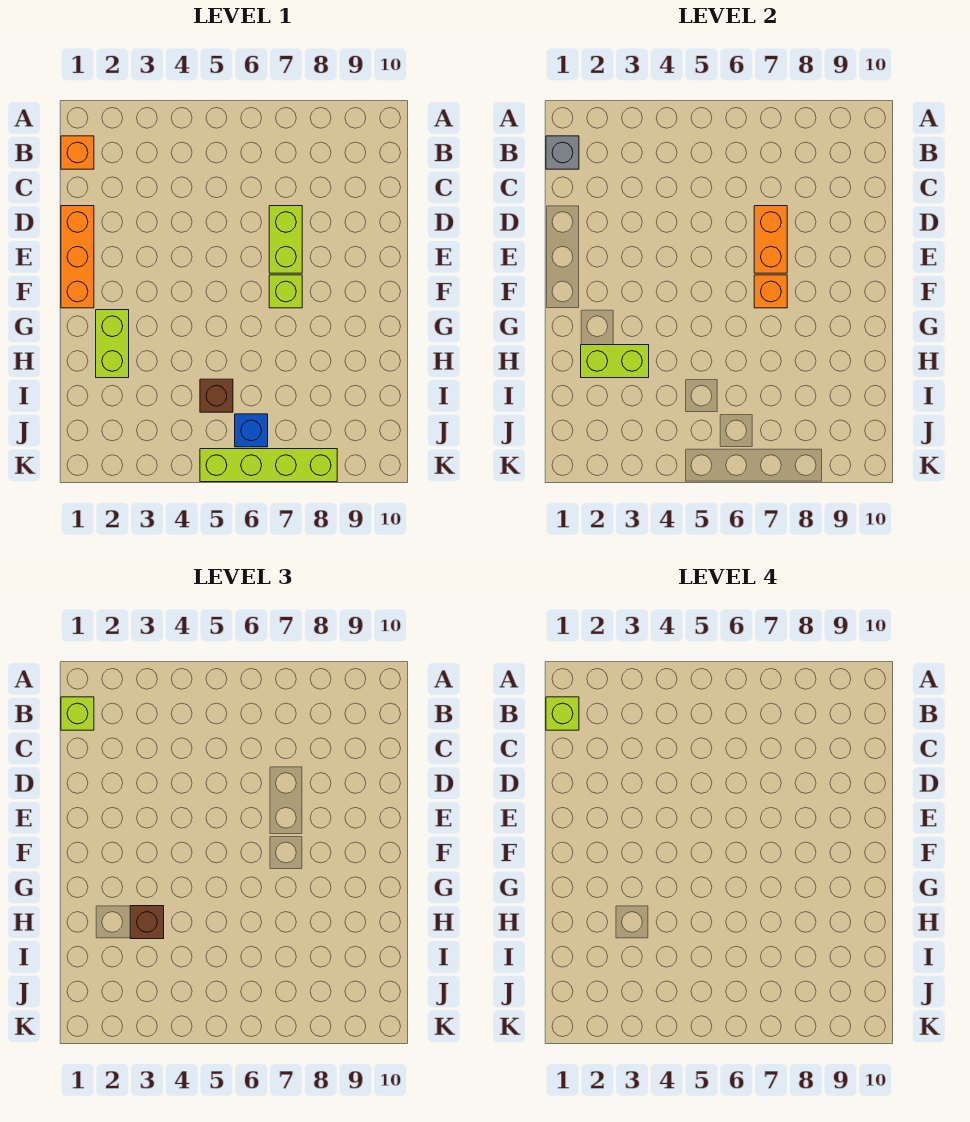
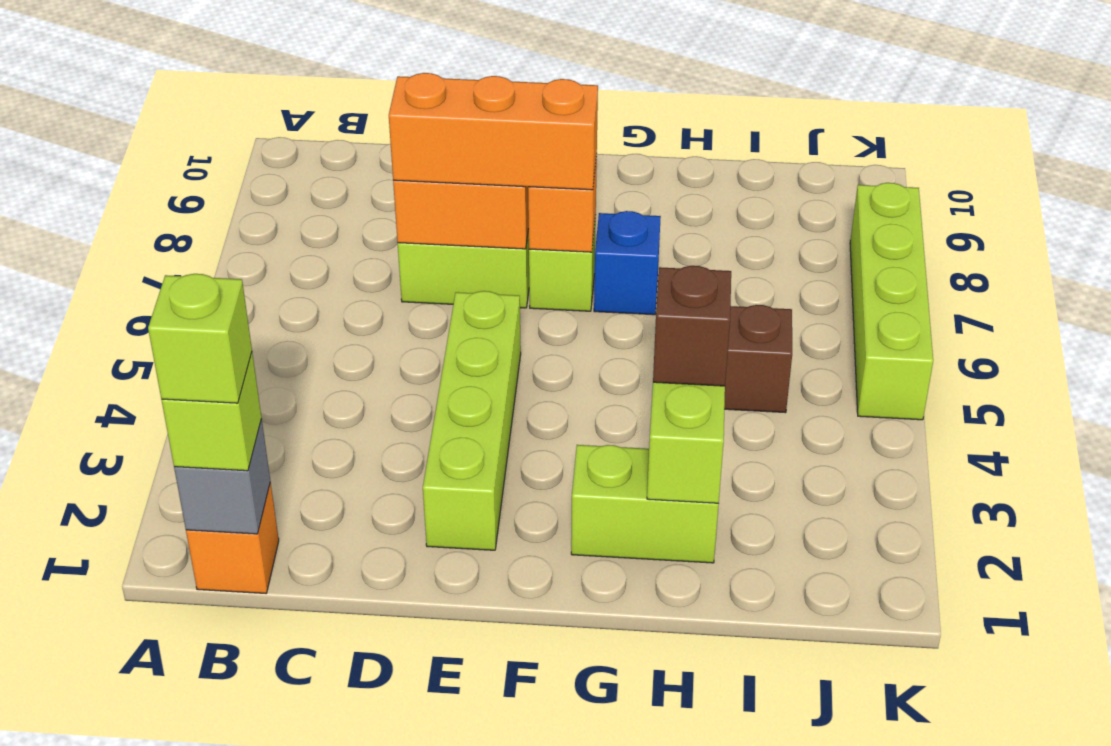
orange 1x3 brick [61,206,94,308] -> orange 1x3 brick moved to [389,73,598,190]
none -> lime 1x4 brick [423,291,521,550]
blue 1x1 brick [235,414,268,447] -> blue 1x1 brick moved to [594,211,661,315]

